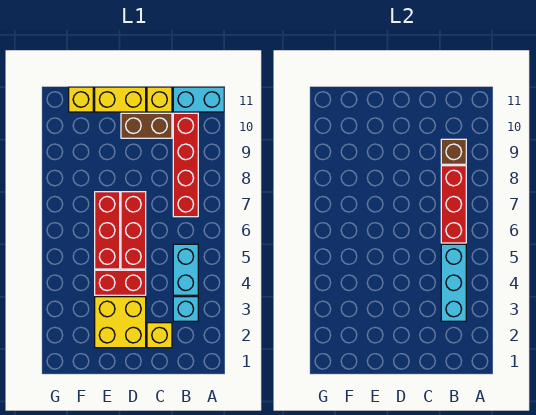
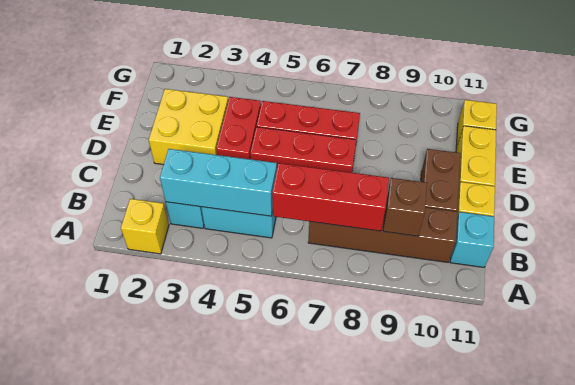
cyan 1x2 brick [173,87,224,112] -> cyan 1x1 brick [450,212,494,267]
red 1x4 brick [173,113,198,217] -> brown 1x4 brick [308,207,457,262]
yellow 1x1 brick [147,323,172,348] -> yellow 1x1 brick moved to [121,199,169,254]

